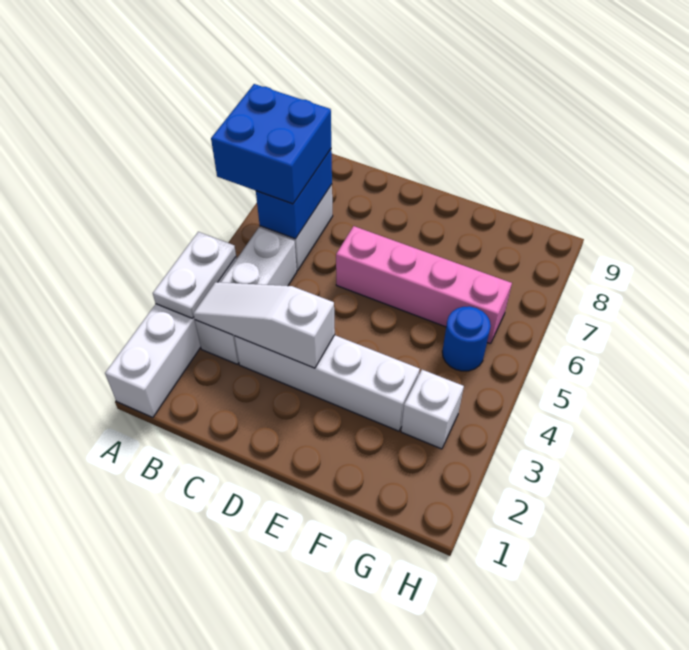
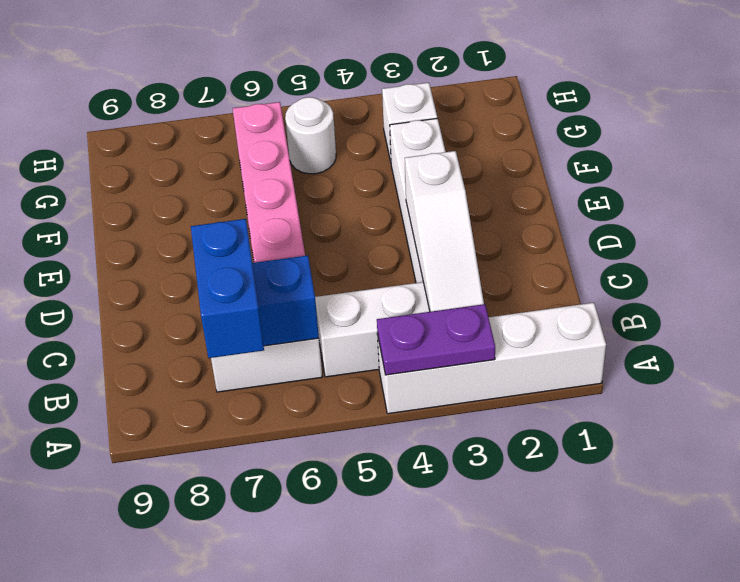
white 1x2 plate [153,232,236,318] -> purple 1x2 plate [377,304,495,375]
blue 2x2 brick [211,84,331,204] -> blue 1x2 brick [191,219,264,358]
blue 1x1 round brick [442,306,491,371] -> white 1x1 round brick [285,97,336,174]

